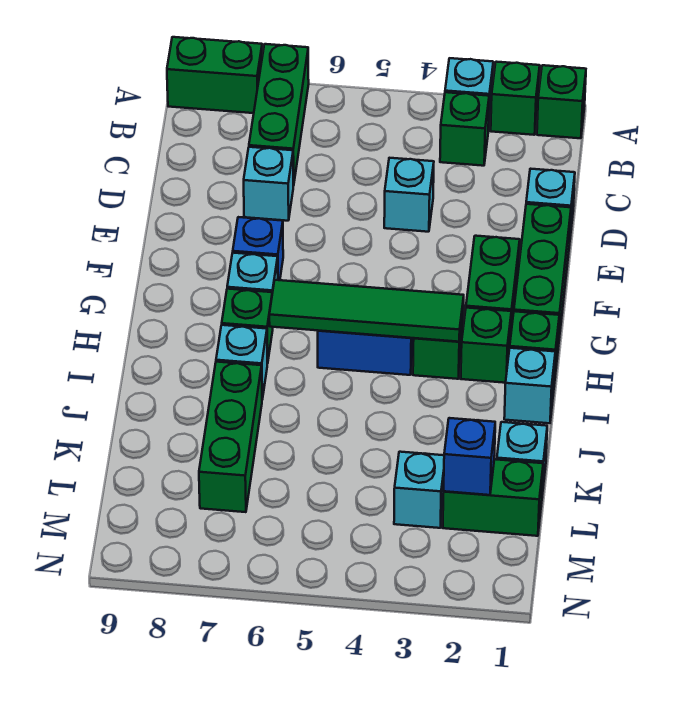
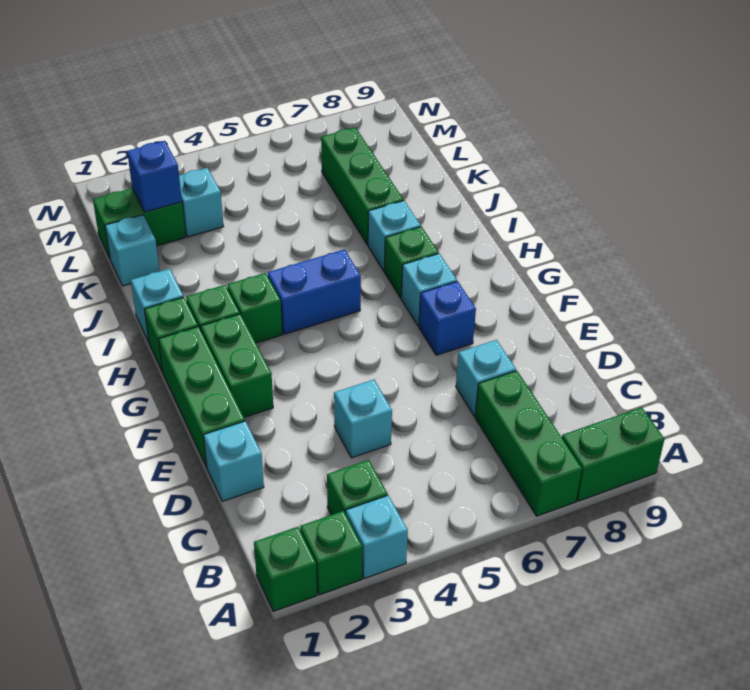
green 1x4 tile [269,280,464,342] -> none

